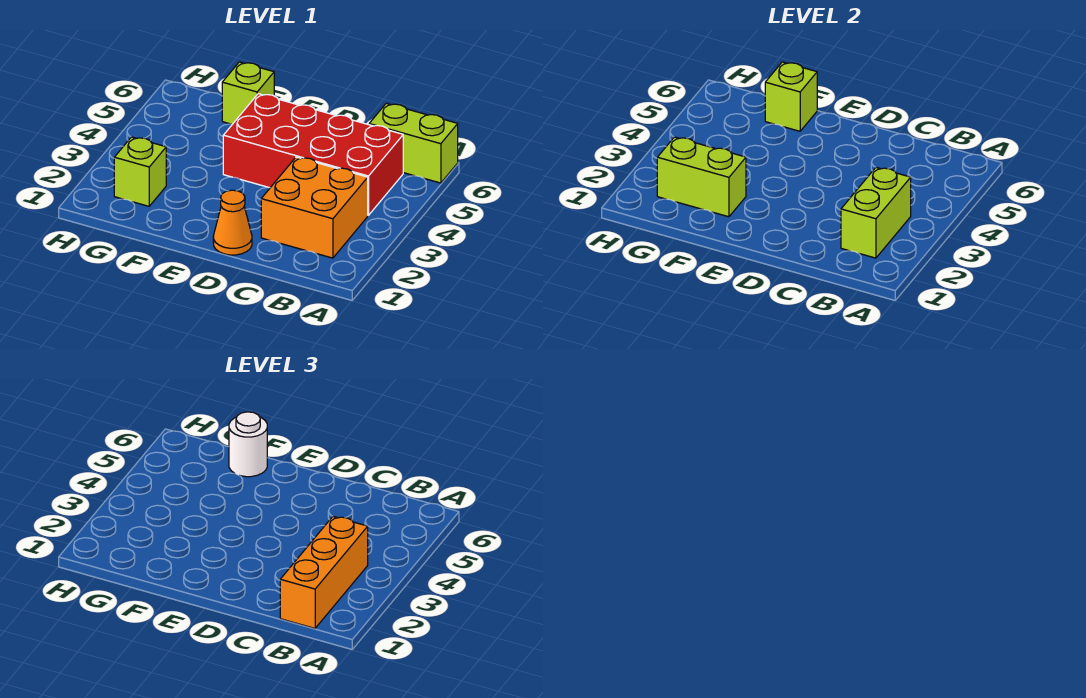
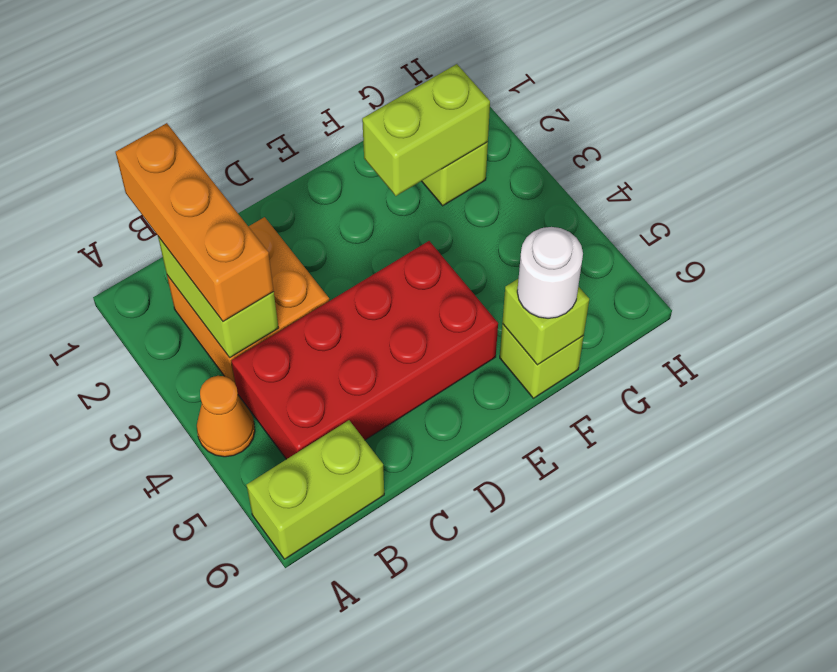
orange 1x1 cone [213,190,252,255] -> orange 1x1 cone moved to [197,376,255,457]

